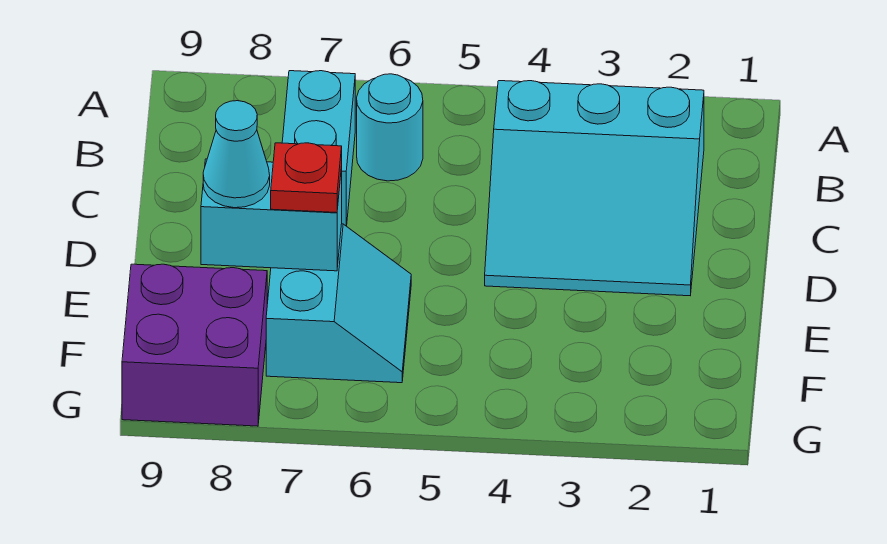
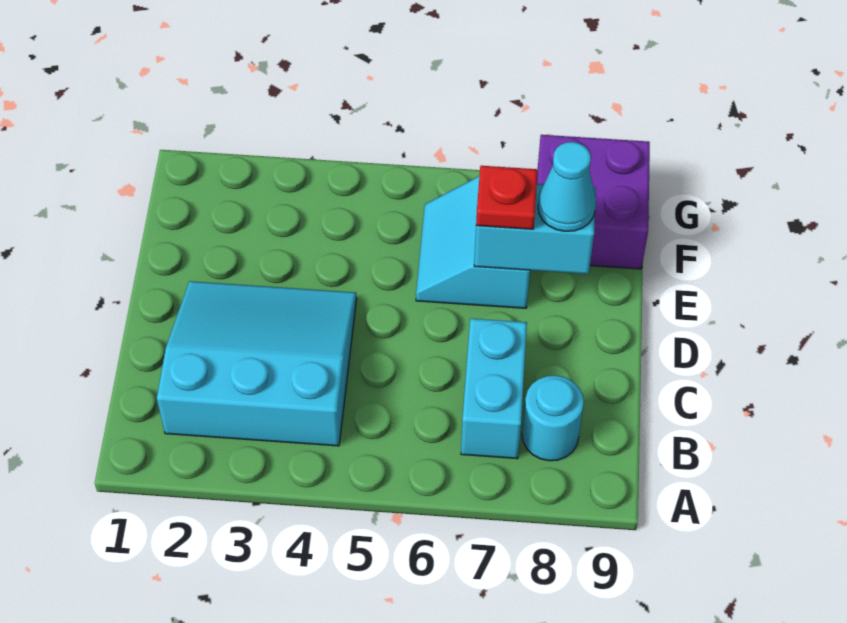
cyan 1x1 round brick [357,74,423,181] -> cyan 1x1 round brick moved to [522,376,584,461]

